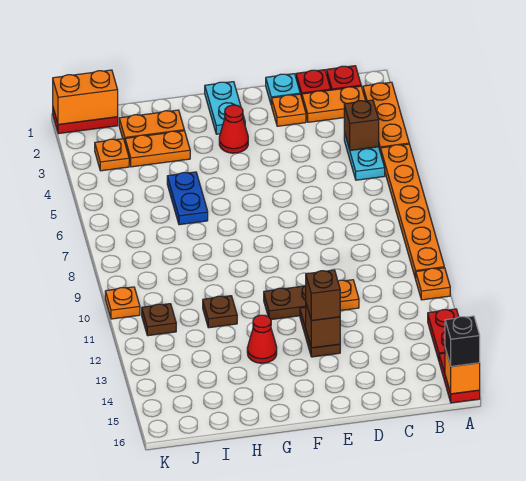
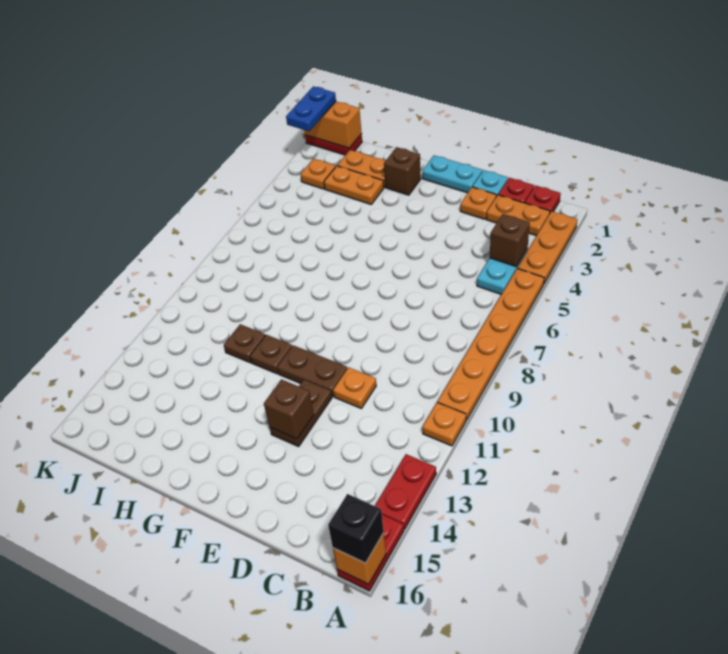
brown 1x1 brick [306,270,340,321] -> brown 1x1 brick moved to [384,147,421,195]
cyan 1x2 plate [205,82,245,134] -> cyan 1x2 plate turned to [422,155,482,193]
red 1x1 cone [219,105,248,153] -> none
red 1x1 cone [247,315,277,363] -> none
blue 1x2 plate [167,172,208,225] -> blue 1x2 plate moved to [286,86,336,131]
brown 1x1 plate [142,304,176,336] -> brown 1x1 plate moved to [250,335,292,374]
orange 1x1 plate [105,287,140,319] -> none

